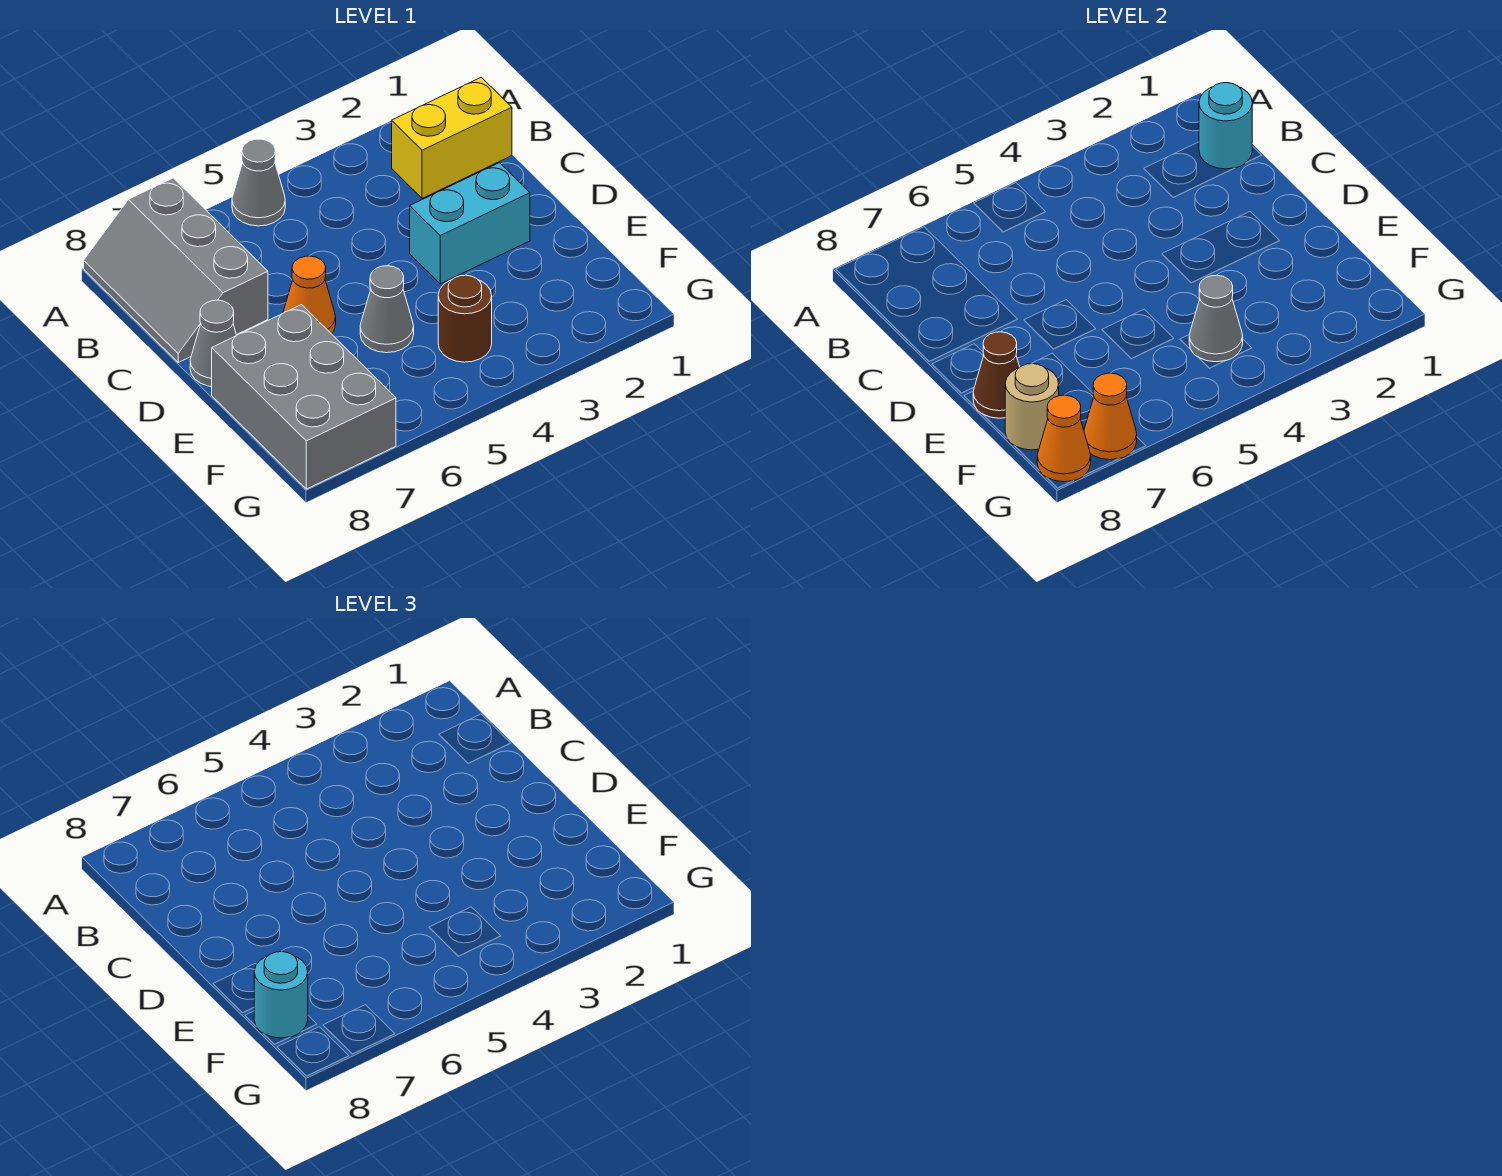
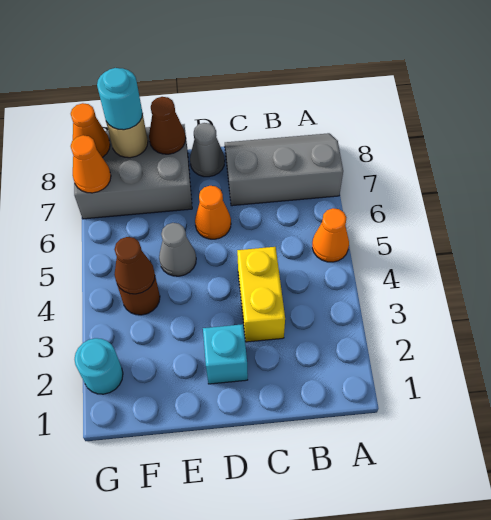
grey 1x1 cone [232,139,285,226] -> orange 1x1 cone [312,208,349,262]
yellow 1x2 brick [392,77,512,198] -> yellow 1x2 brick moved to [237,247,285,342]
cyan 1x1 round brick [1199,83,1252,169] -> cyan 1x1 round brick moved to [75,338,123,394]
cyan 1x2 brick [410,163,530,284] -> cyan 1x1 brick [203,324,248,384]
grey 1x1 cone [1189,275,1243,362] -> brown 1x1 cone [114,237,155,294]

